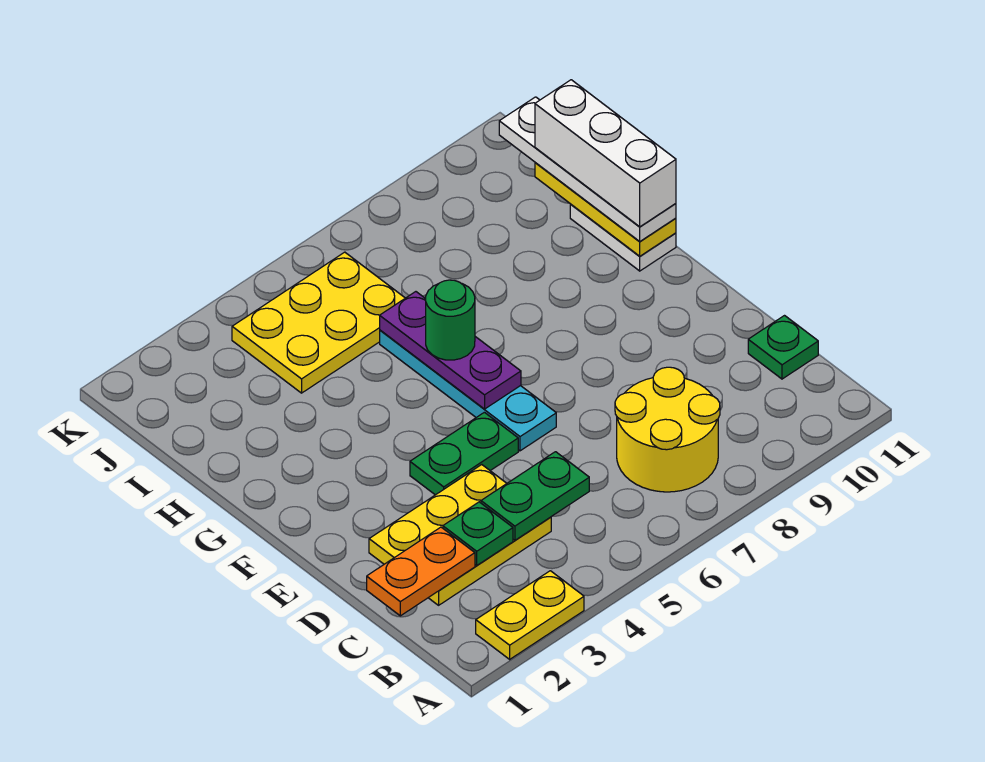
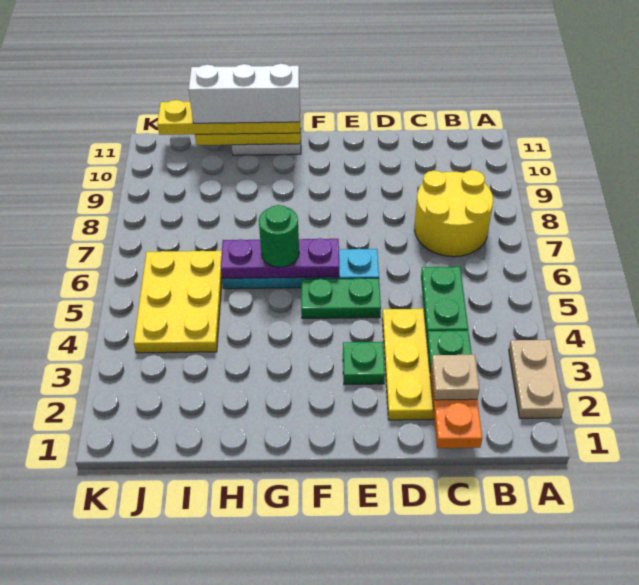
yellow 1x2 plate [476,571,584,659] -> tan 1x2 plate [509,340,564,418]
none -> tan 1x1 plate [431,355,479,400]
green 1x1 plate [748,316,818,379] -> green 1x1 plate moved to [343,342,385,385]
green 1x2 plate [410,412,518,495] -> green 1x2 plate turned to [301,278,381,318]
white 1x4 plate [499,97,676,242] -> yellow 1x4 plate [157,100,300,135]

